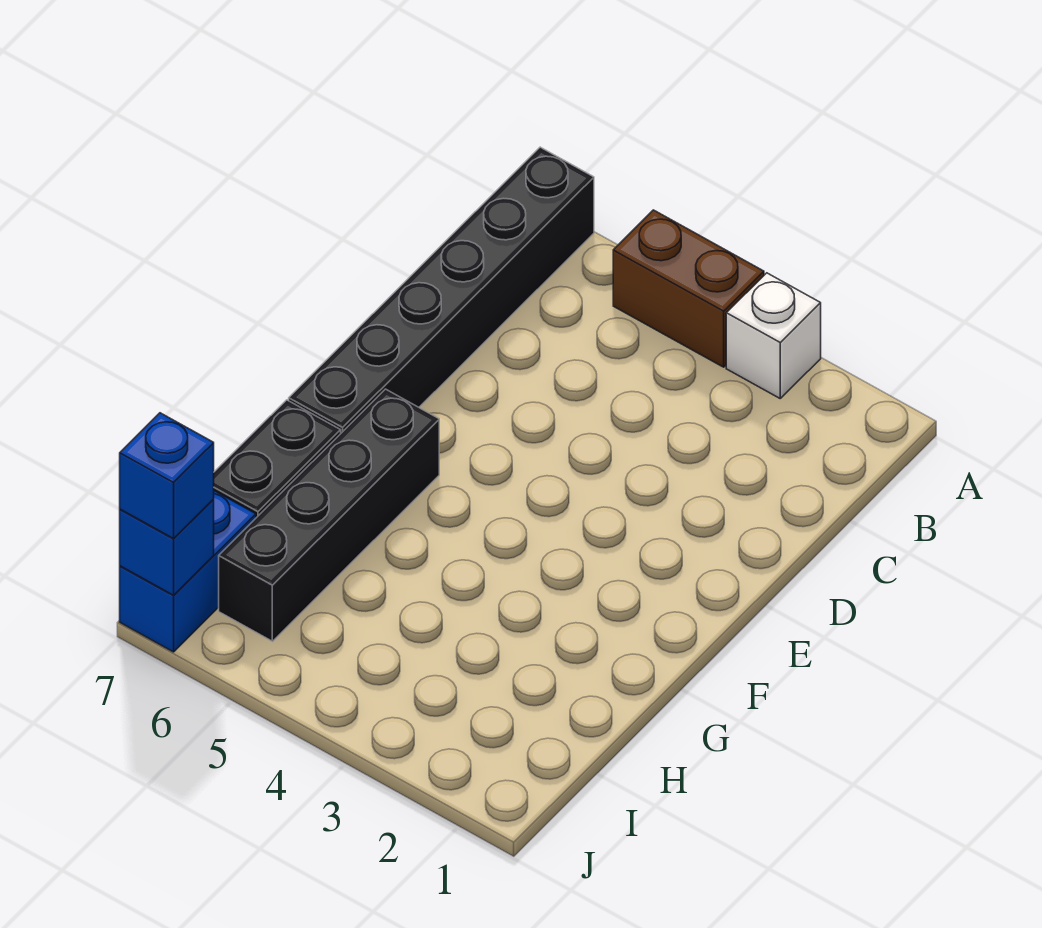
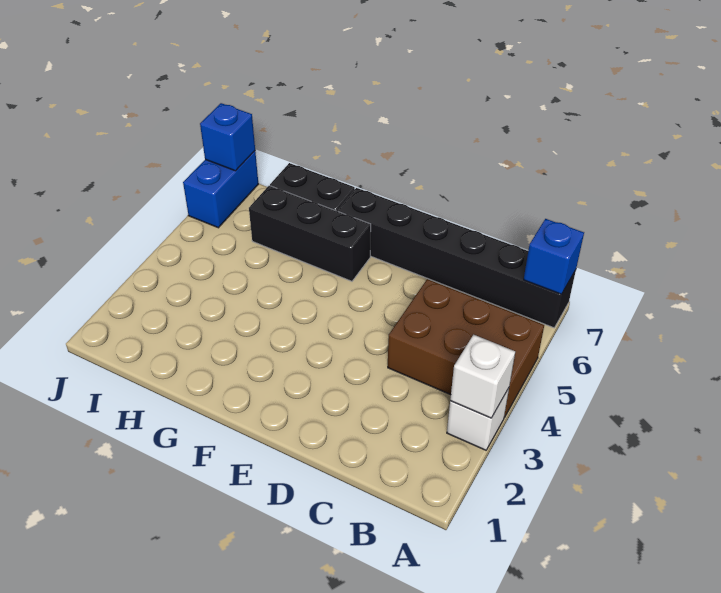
none -> white 1x1 brick [450,335,515,418]
brown 1x2 brick [613,210,764,367] -> brown 2x3 brick [388,279,544,417]
black 1x4 brick [219,389,439,641] -> black 1x3 brick [249,186,371,281]
blue 1x2 brick [120,491,256,652] -> blue 1x2 brick turned to [183,151,258,228]
blue 1x1 brick [120,413,214,539] -> blue 1x1 brick moved to [524,219,584,294]

